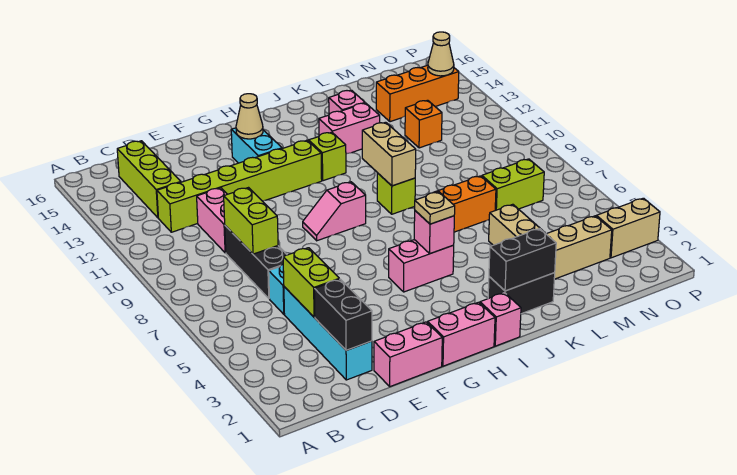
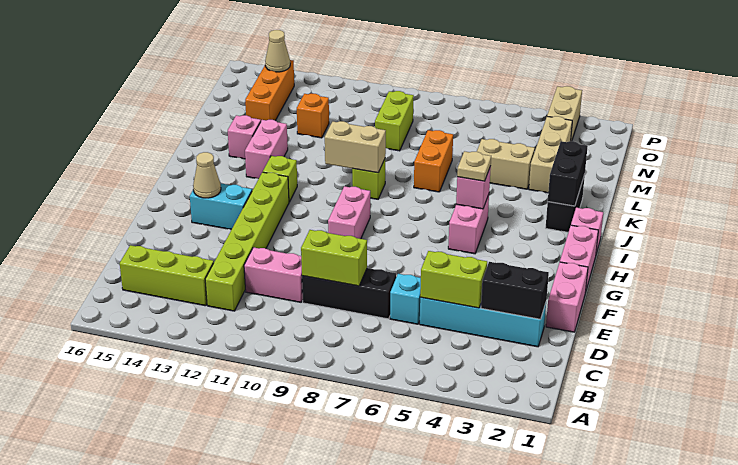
pink 1x2 slope [303,182,366,241] -> pink 1x2 brick [328,186,370,239]
lime 1x2 brick [482,159,544,210] -> lime 1x2 brick moved to [375,91,414,151]

